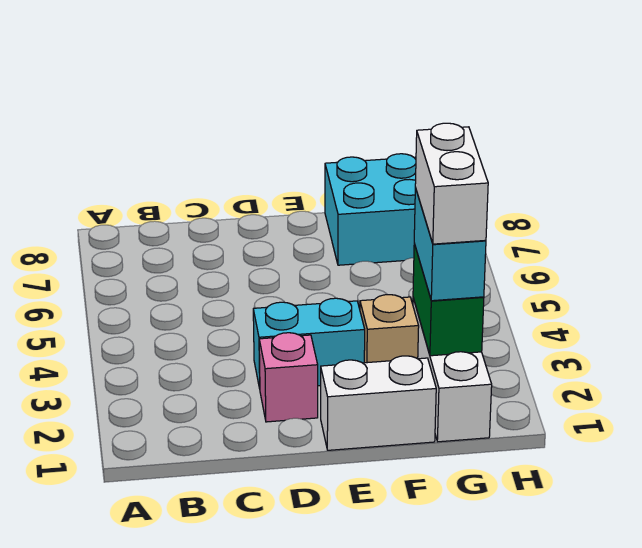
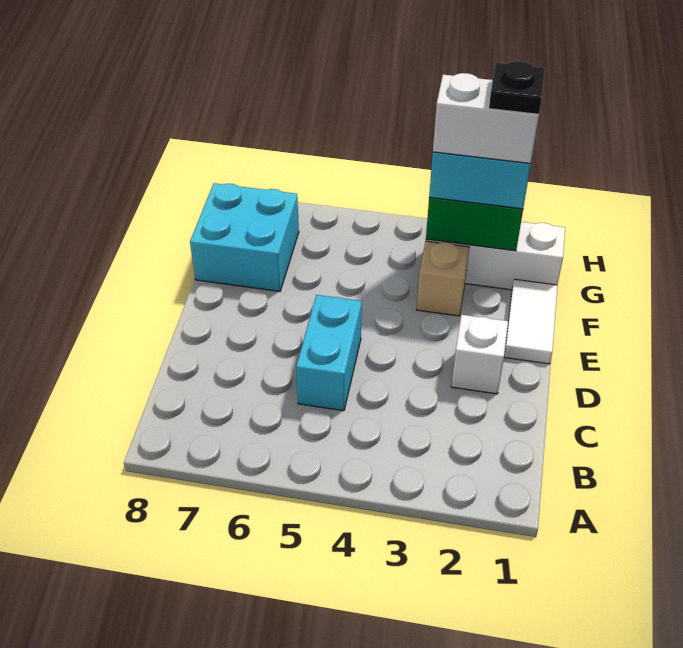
pink 1x1 brick [259,333,318,422] -> white 1x1 brick [451,315,508,394]
cyan 1x2 brick [253,298,365,388] -> cyan 1x2 brick moved to [296,295,362,411]
white 1x2 brick [321,356,436,450] -> white 1x2 tile [504,279,558,364]
none -> black 1x1 plate [489,61,545,114]

